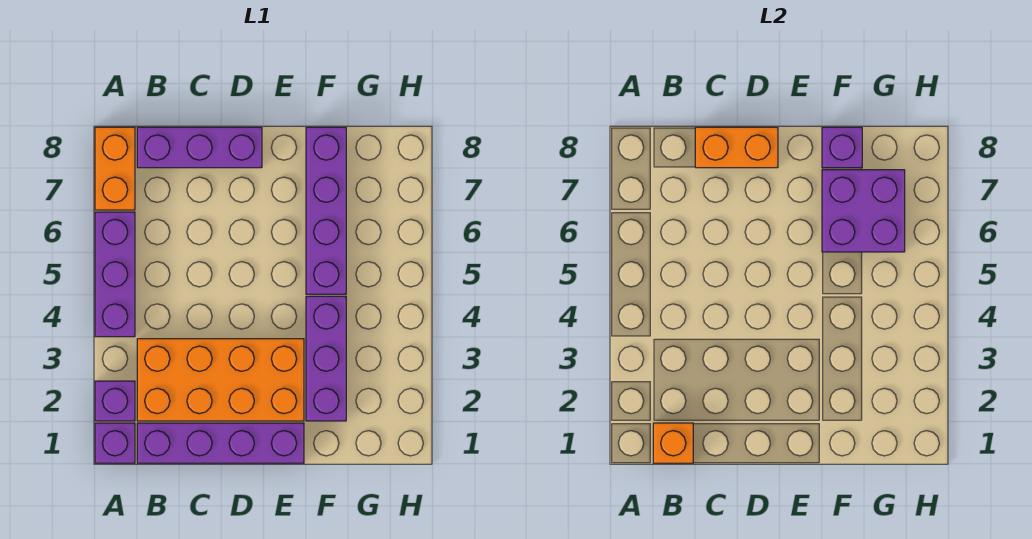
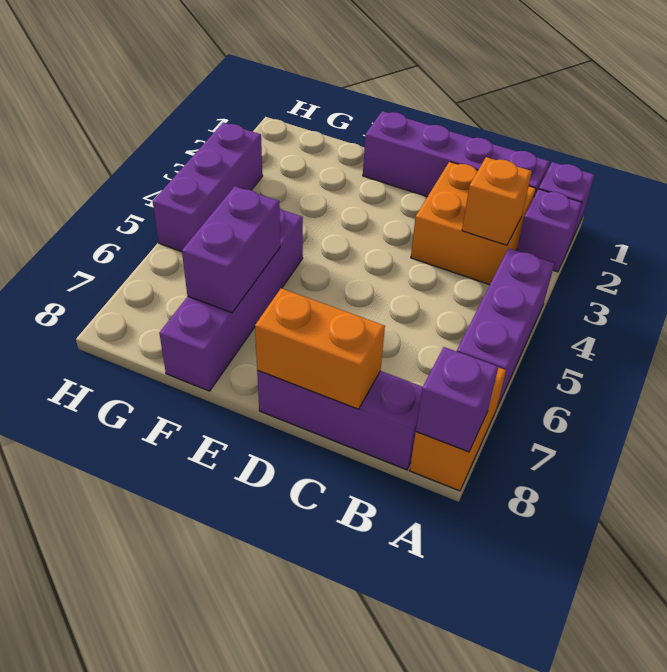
orange 1x1 brick [653,423,693,463] -> orange 1x1 brick moved to [462,157,532,245]
orange 2x4 brick [137,339,304,421] -> orange 2x2 brick [411,162,536,285]
purple 1x3 brick [306,296,346,421] -> purple 1x3 brick moved to [153,122,263,252]
purple 2x2 brick [822,170,905,252] -> purple 1x2 brick [182,186,280,313]
purple 1x1 brick [822,127,862,168] -> purple 1x1 brick moved to [416,347,498,452]

